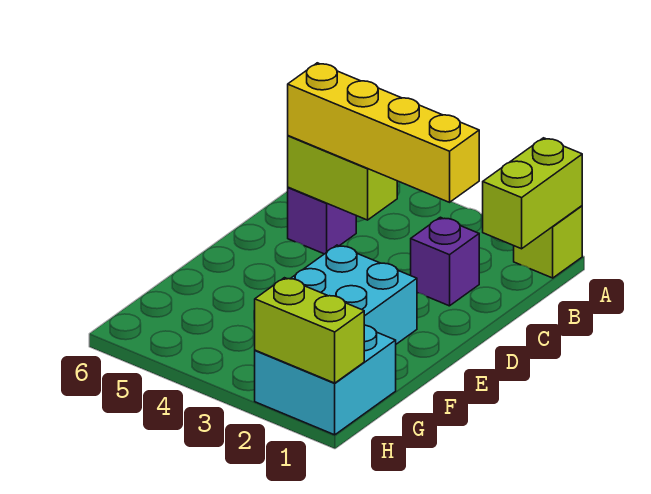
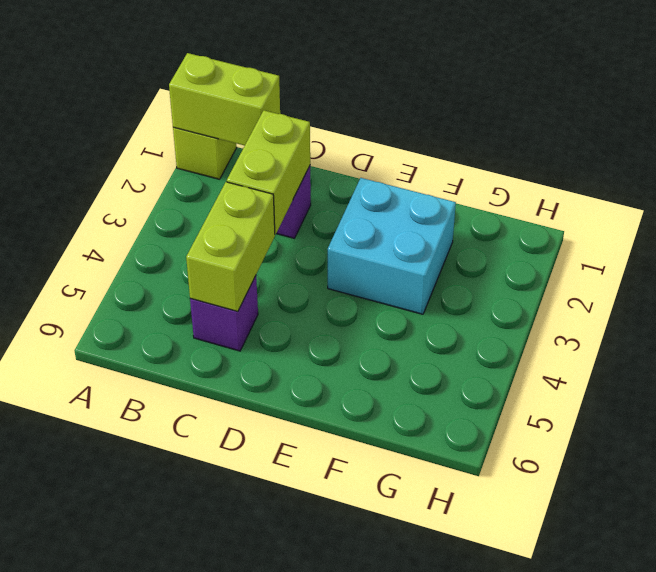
yellow 1x4 brick [288,63,479,202] -> none
cyan 2x2 brick [255,325,396,435] -> none
lime 1x2 brick [255,278,364,383] -> lime 1x2 brick moved to [227,110,310,234]

